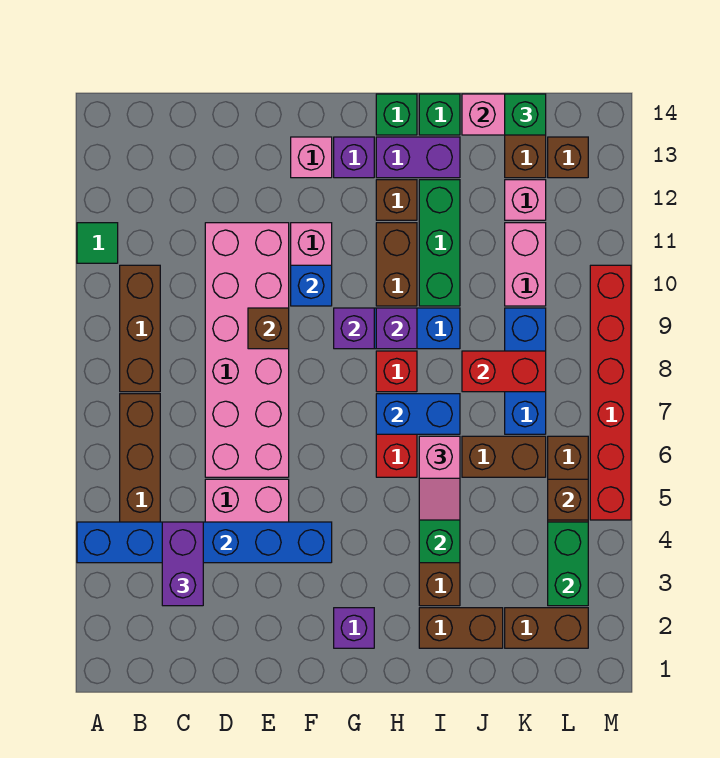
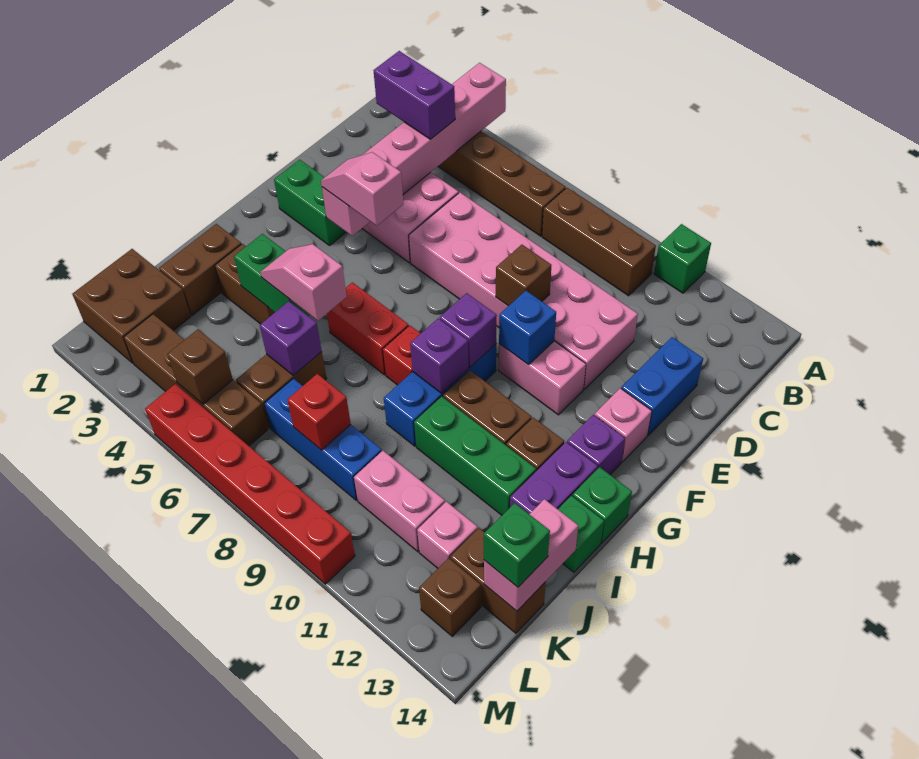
blue 1x6 brick [77,522,332,563] -> pink 1x6 brick [322,63,506,236]
green 1x1 tile [77,223,118,263] -> green 1x1 brick [654,224,711,293]
none -> pink 1x2 slope [321,152,403,226]
purple 1x1 brick [334,608,374,648] -> purple 1x1 brick moved to [260,301,322,376]
blue 1x2 brick [376,394,460,434] -> blue 1x2 brick moved to [621,337,703,435]
red 1x2 brick [462,351,546,392] -> red 1x1 brick [287,374,351,450]
brown 1x2 brick [505,608,588,648] -> brown 2x2 brick [72,249,191,363]
green 1x2 brick [548,522,588,606] -> green 1x2 brick moved to [274,160,346,245]

